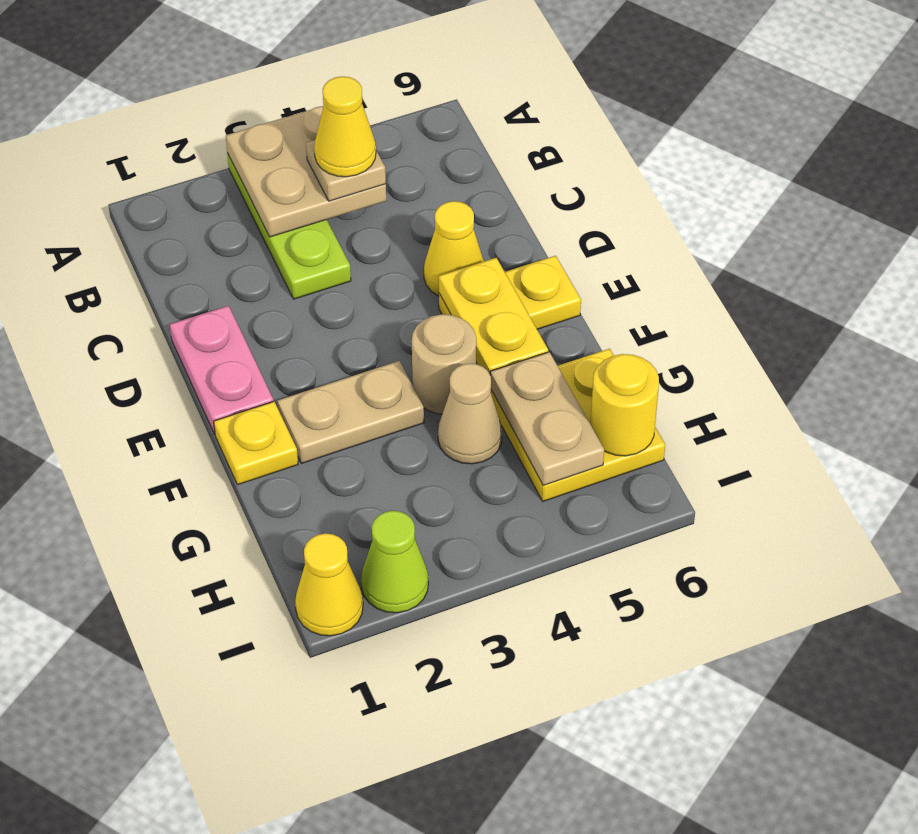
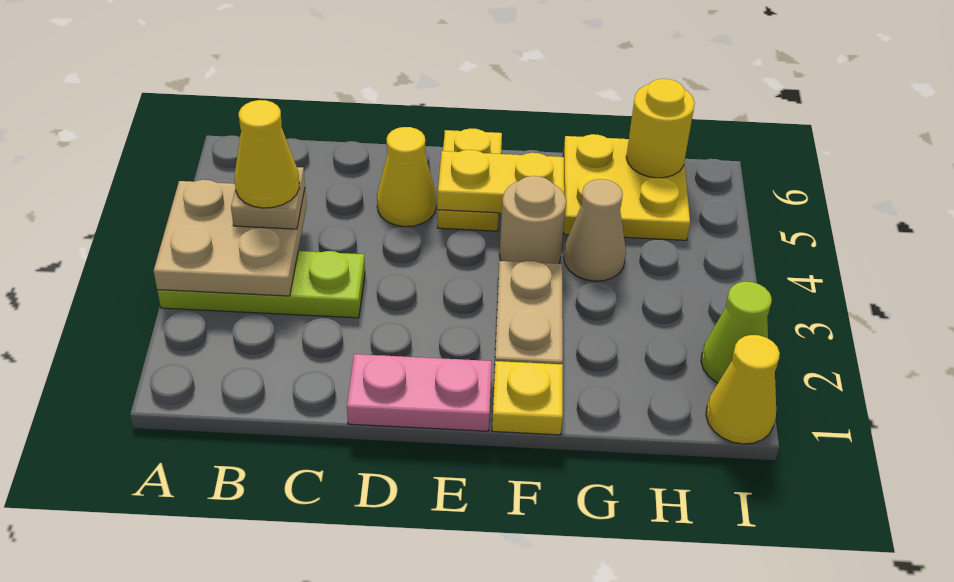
tan 1x2 plate [490,352,604,485] -> none

